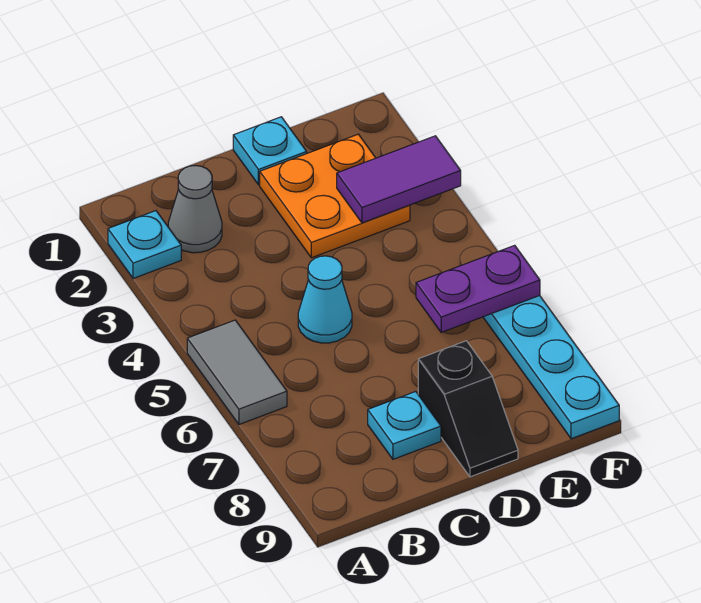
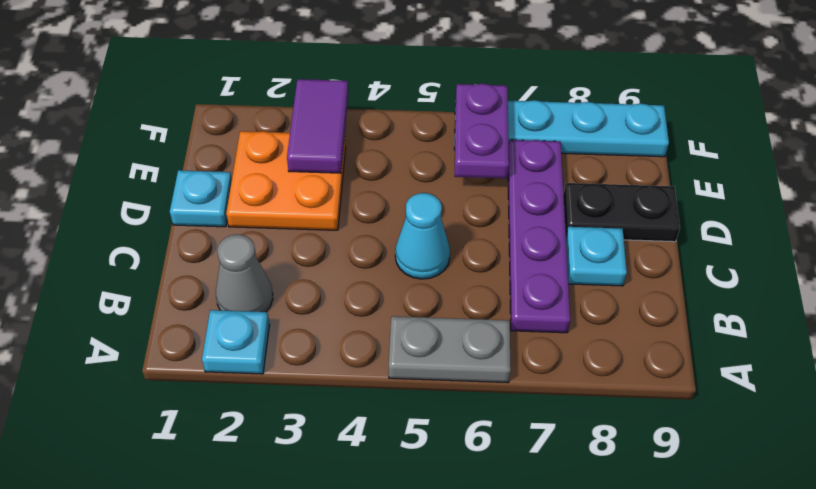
grey 1x2 tile [187,320,287,424] -> grey 1x2 plate [389,316,511,383]
none -> purple 1x4 plate [508,140,570,333]
black 1x2 slope [418,341,518,477] -> black 1x2 plate [564,183,680,242]

